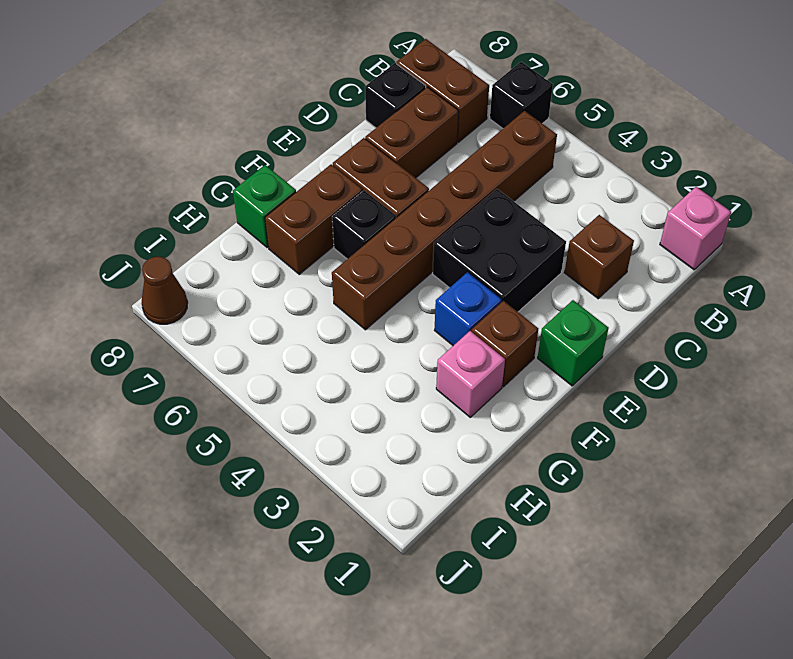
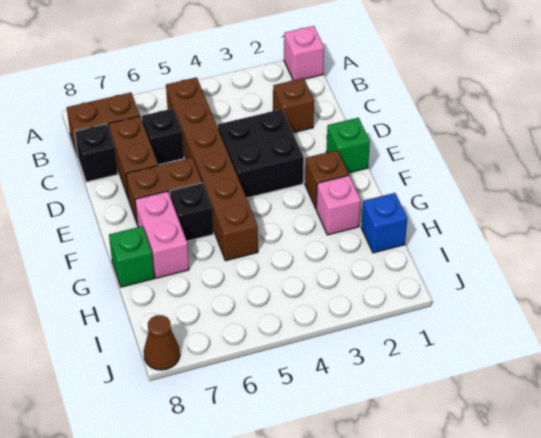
black 1x1 brick [490,62,553,128] -> black 1x1 brick moved to [142,109,184,165]
blue 1x1 brick [434,272,502,346] -> blue 1x1 brick moved to [361,193,407,253]
brown 1x2 brick [265,164,363,274] -> pink 1x2 brick [135,191,189,278]

